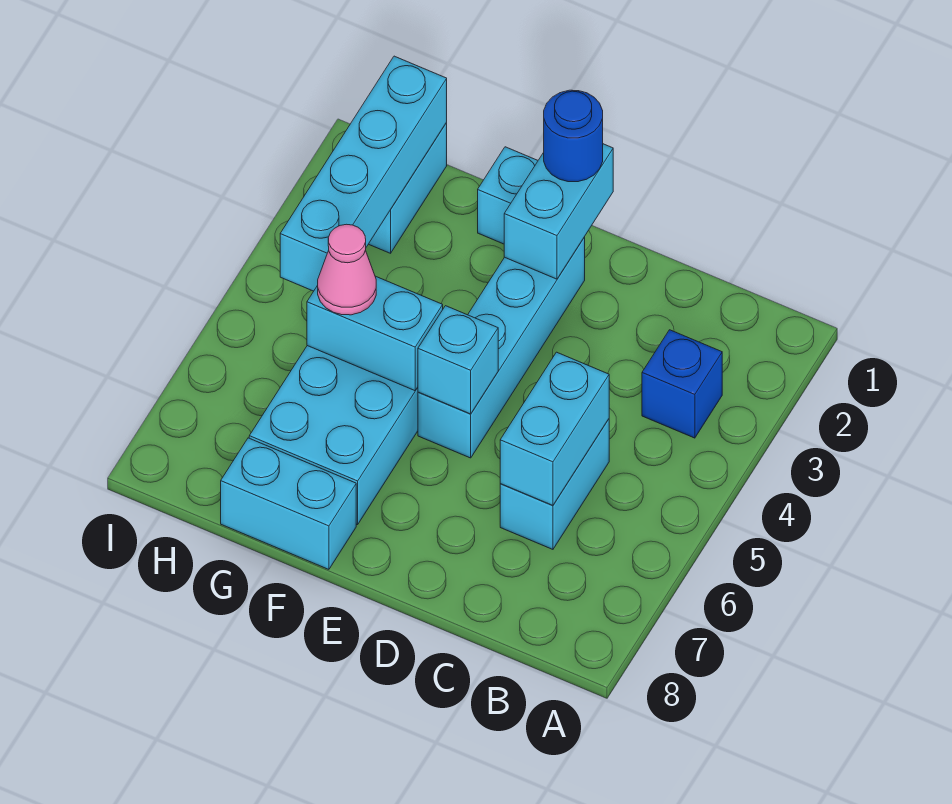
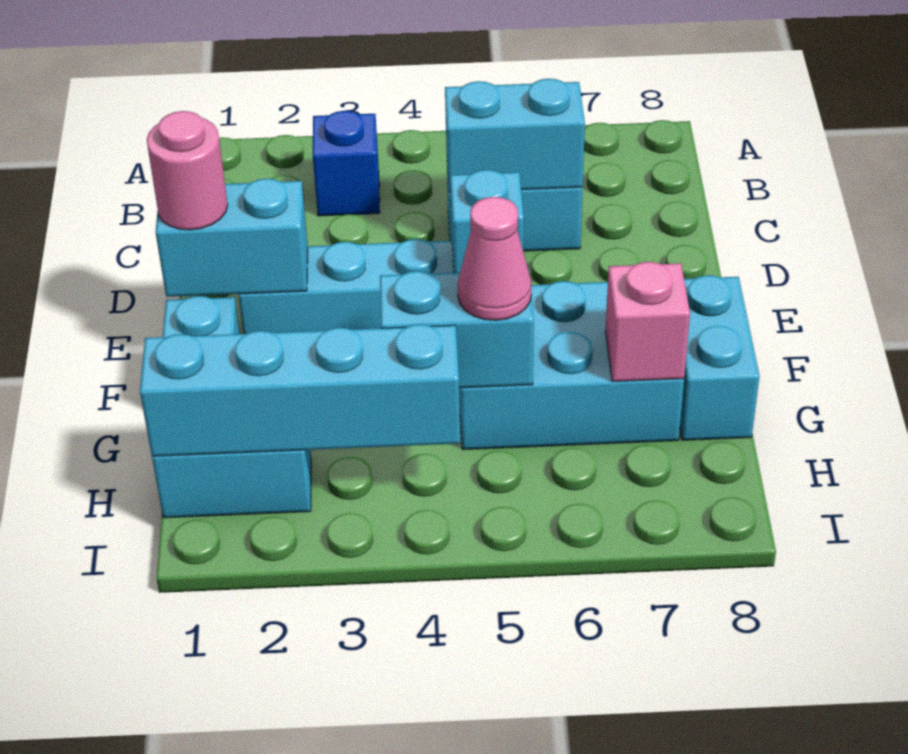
blue 1x1 round brick [544,90,603,182] -> pink 1x1 round brick [147,111,228,230]
cyan 1x2 brick [307,276,443,391] -> cyan 1x2 brick turned to [380,269,534,388]
none -> pink 1x1 brick [605,262,690,382]

